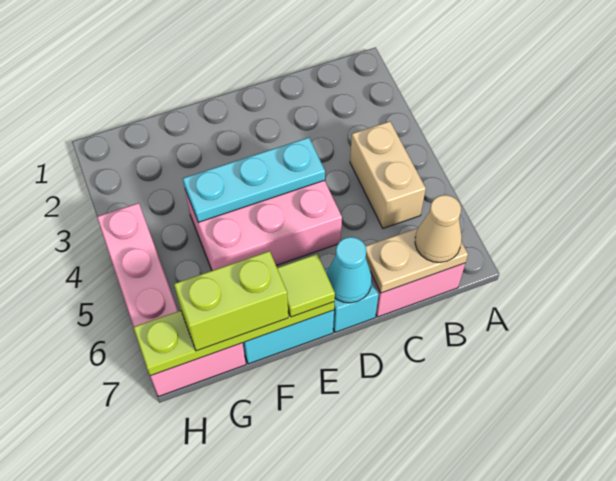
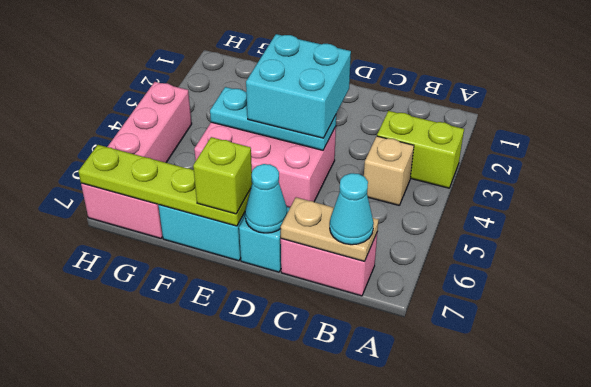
tan 1x2 brick [350,121,426,228] -> tan 1x1 brick [364,136,414,205]
tan 1x1 cone [415,195,462,263] -> cyan 1x1 cone [330,173,374,245]
none -> cyan 2x2 brick [246,34,351,138]
lime 1x1 tile [277,254,335,317] -> lime 1x1 brick [193,137,252,214]
lime 1x2 brick [174,251,288,351] -> lime 1x2 brick moved to [377,111,464,188]

